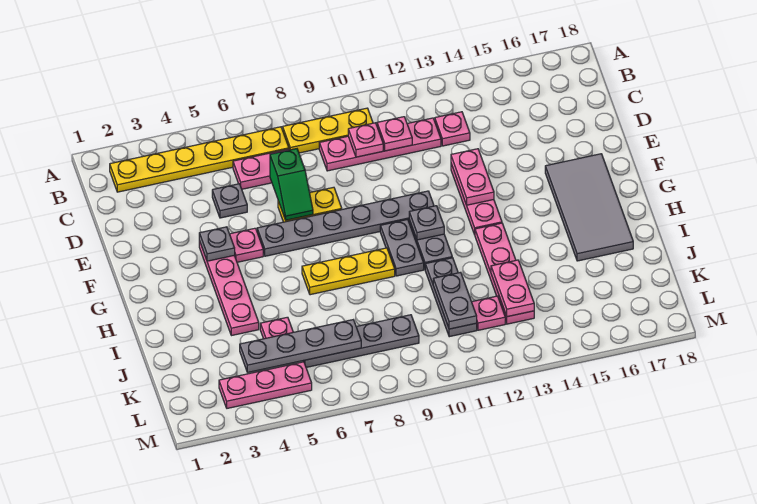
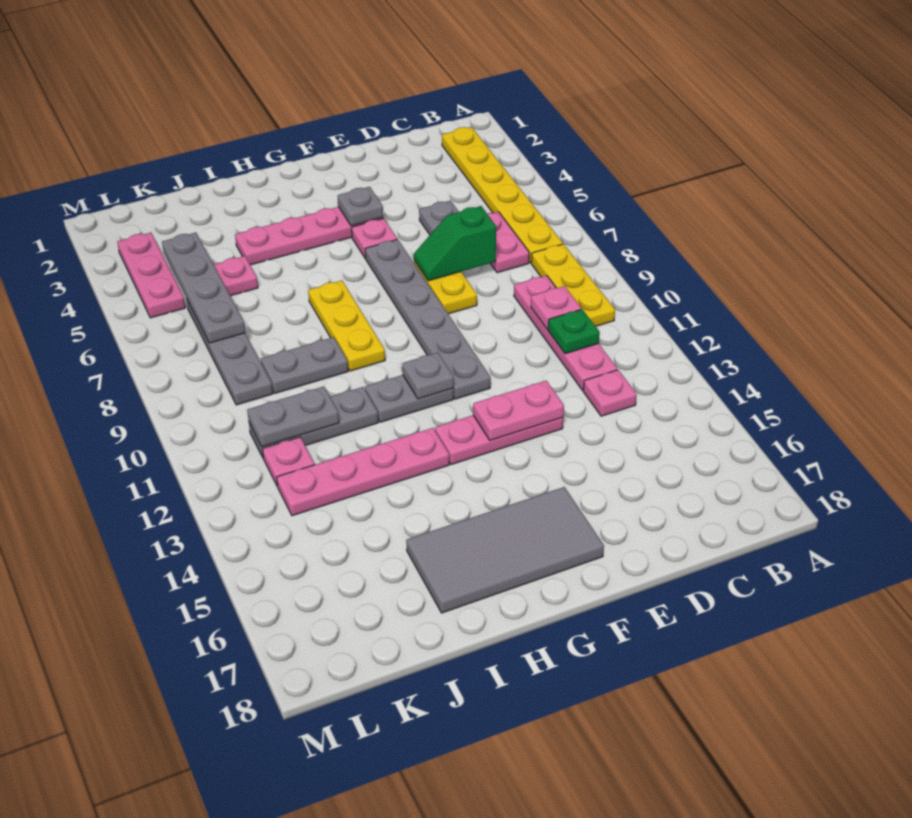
pink 1x1 plate [377,117,412,151] -> green 1x1 plate [548,309,600,354]
grey 1x2 plate [380,219,424,276] -> grey 1x2 plate moved to [261,337,348,393]
pink 1x2 plate [491,260,534,317] -> none

